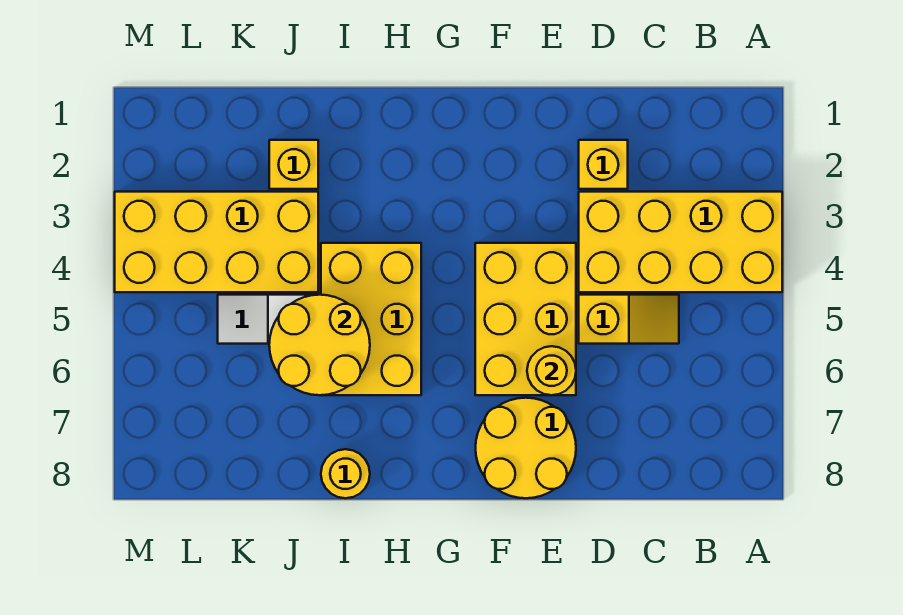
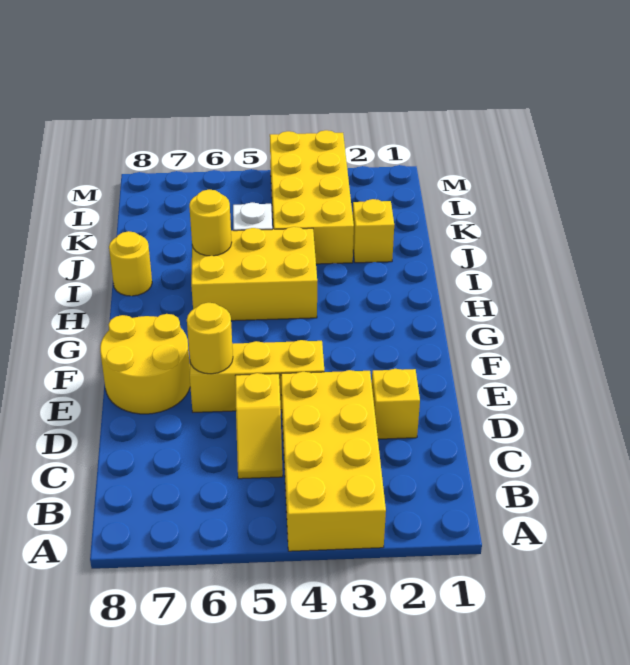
yellow 2x3 brick [475,243,576,395] -> yellow 1x3 brick [190,340,324,412]
yellow 2x2 round brick [269,295,370,395] -> yellow 1x1 round brick [189,189,232,256]

